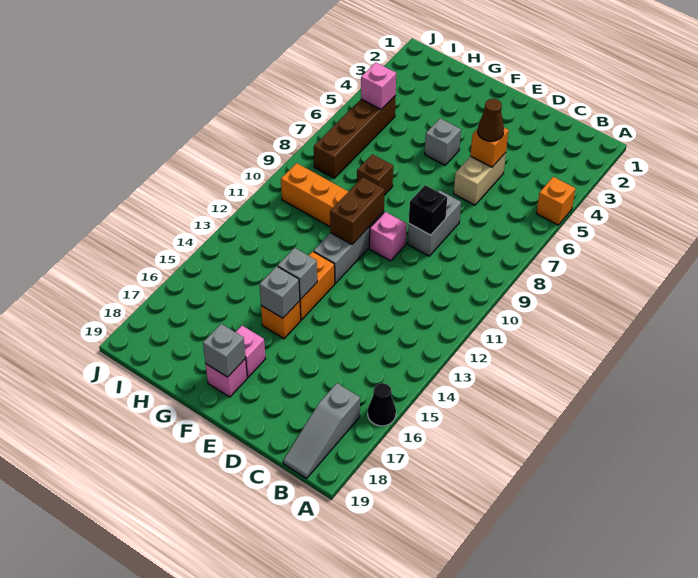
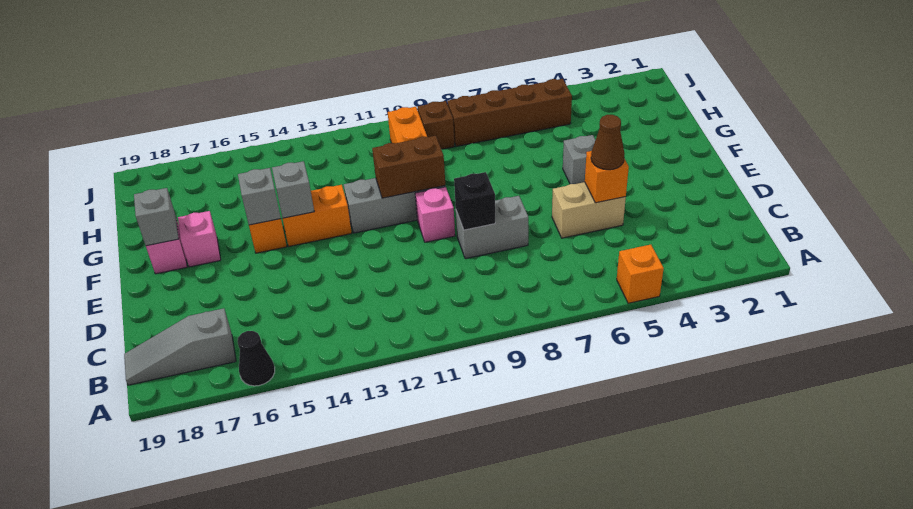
brown 1x1 brick [357,154,393,195] -> brown 1x1 brick moved to [418,101,455,149]
pink 1x1 brick [361,62,396,109] -> none

